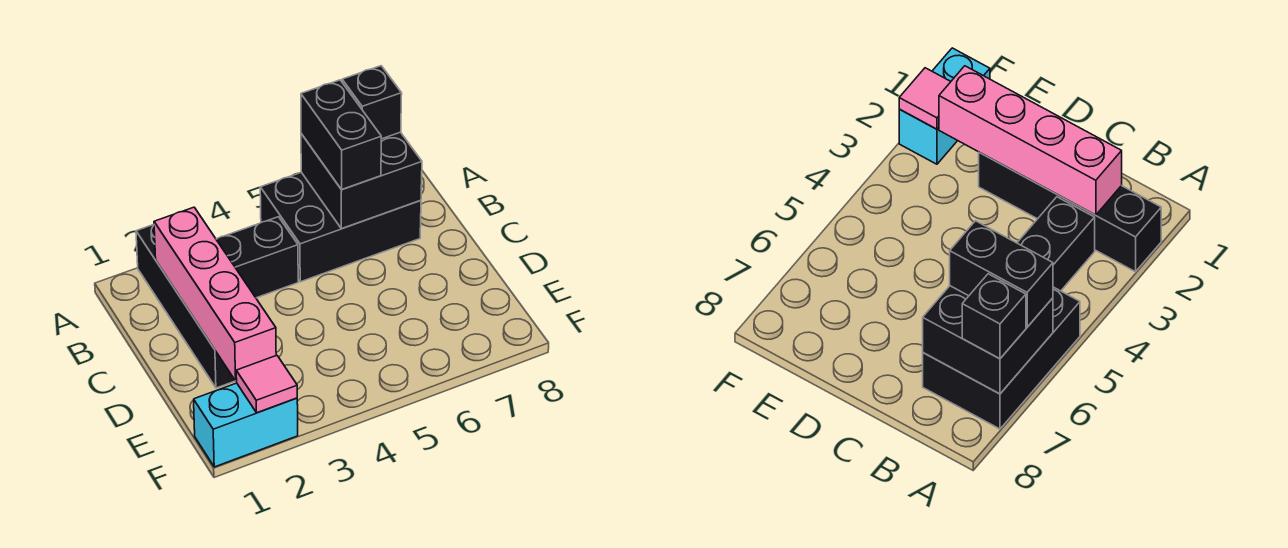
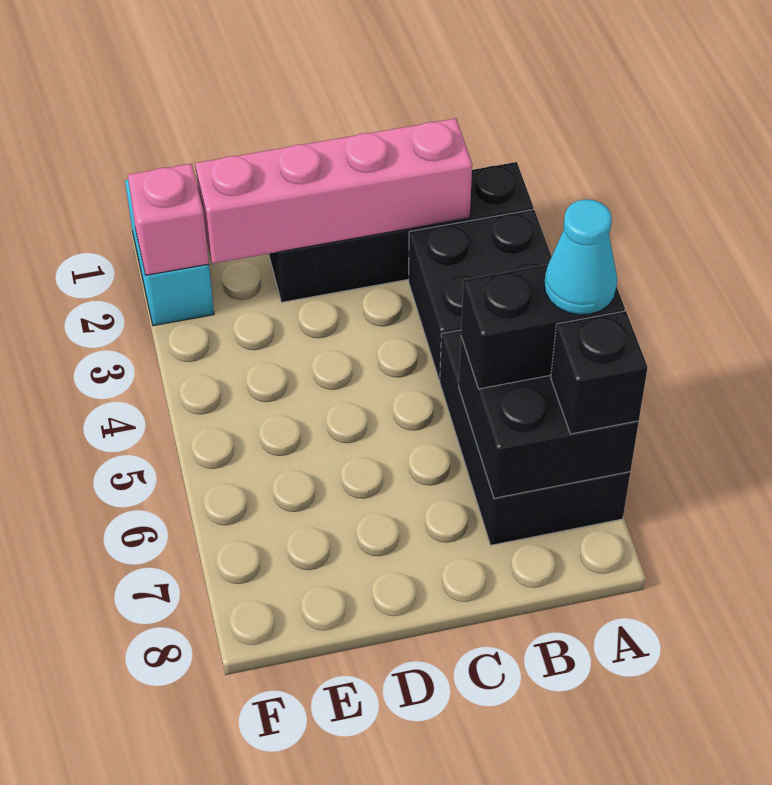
none -> cyan 1x1 cone [544,199,617,315]
black 1x2 brick [216,217,298,298] -> black 2x2 brick [409,209,552,380]
pink 1x1 tile [236,355,297,413] -> pink 1x1 brick [128,164,209,275]

